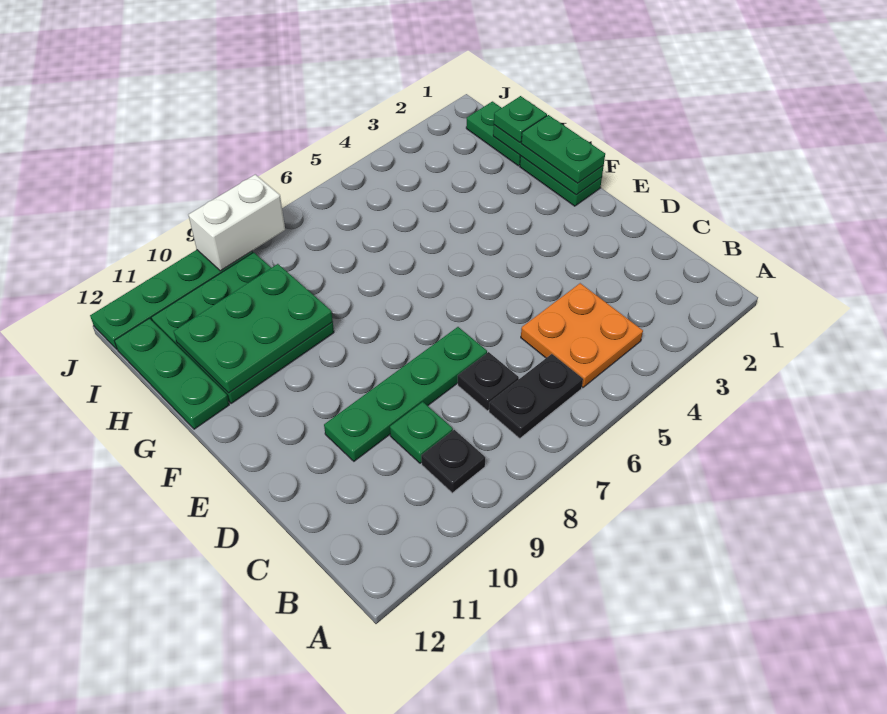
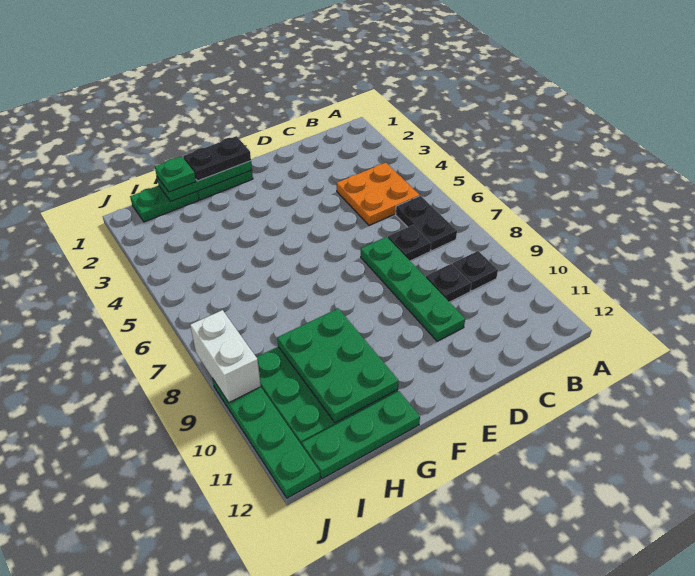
green 1x1 plate [390,402,453,463] -> black 1x1 plate [426,264,471,302]
green 1x2 plate [521,115,605,183] -> black 1x2 plate [183,136,251,181]

